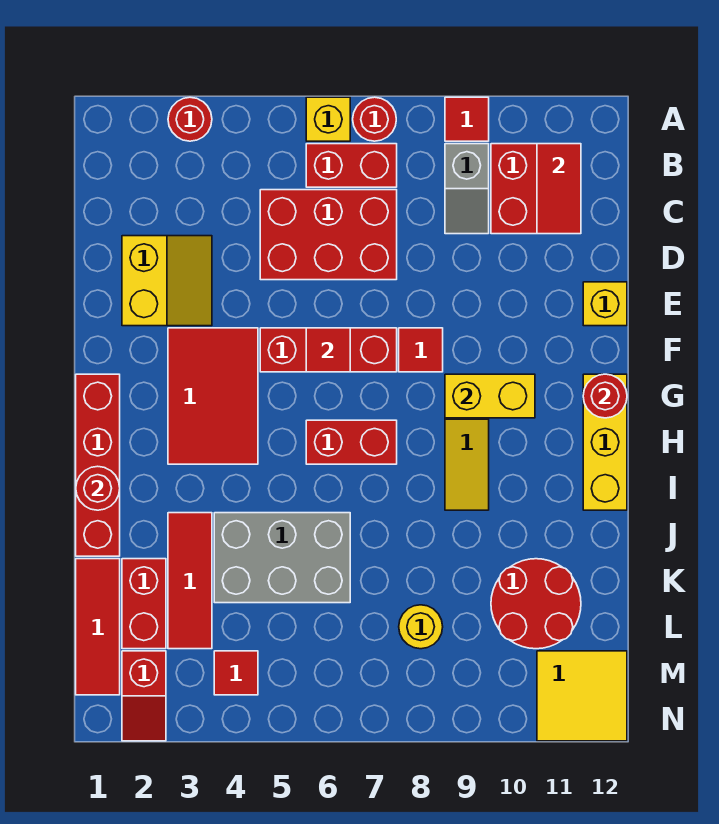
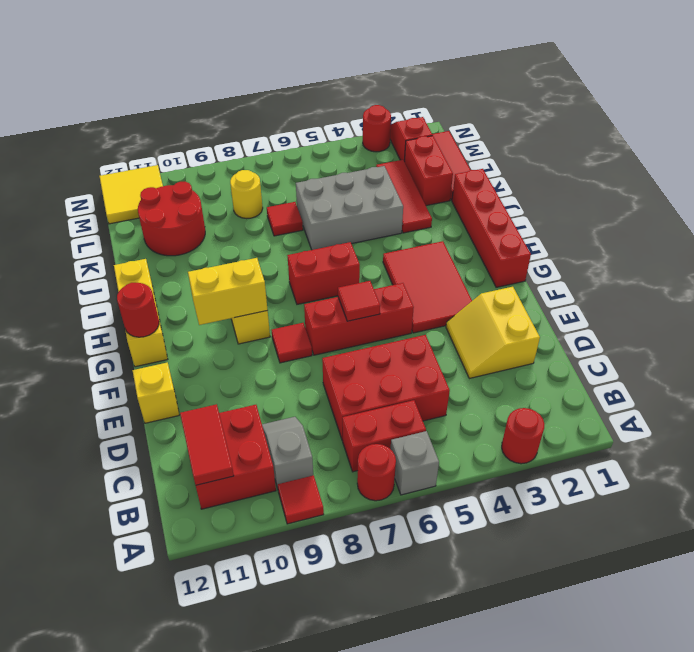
yellow 1x1 brick [306,97,350,141] -> grey 1x1 brick [391,431,439,495]
red 1x1 round brick [76,466,120,510] -> red 1x1 round brick moved to [363,105,391,152]
red 1x1 tile [214,651,258,695] -> red 1x1 tile moved to [267,202,303,236]

